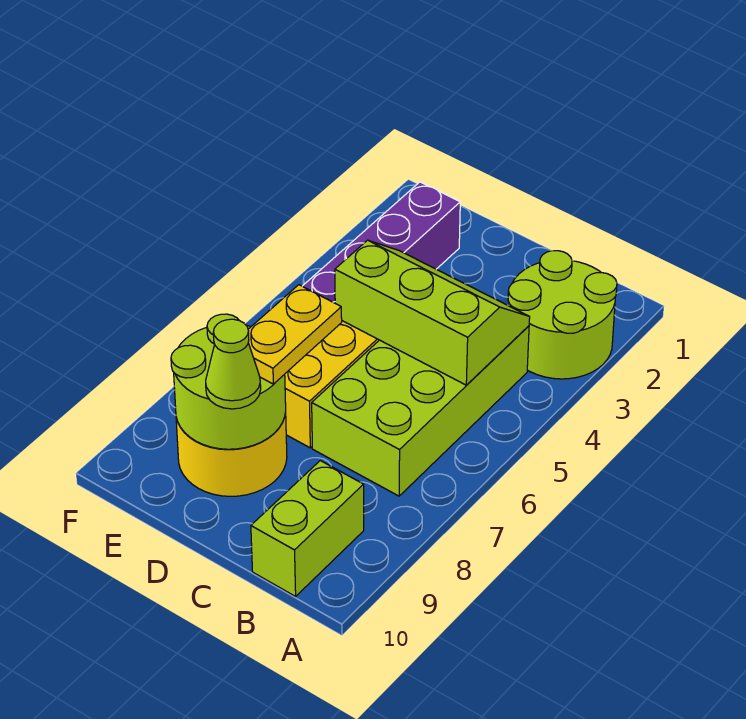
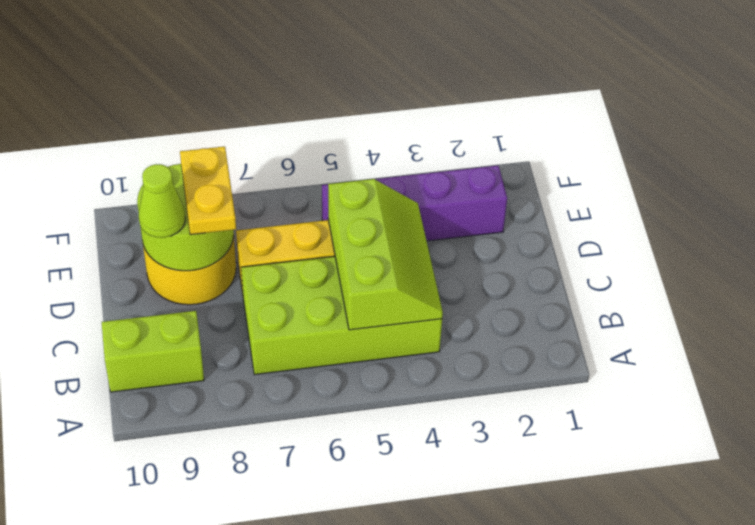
lime 2x2 round brick [508,251,617,379] -> none
yellow 1x2 plate [248,285,342,384] -> yellow 1x2 plate turned to [180,146,236,235]

